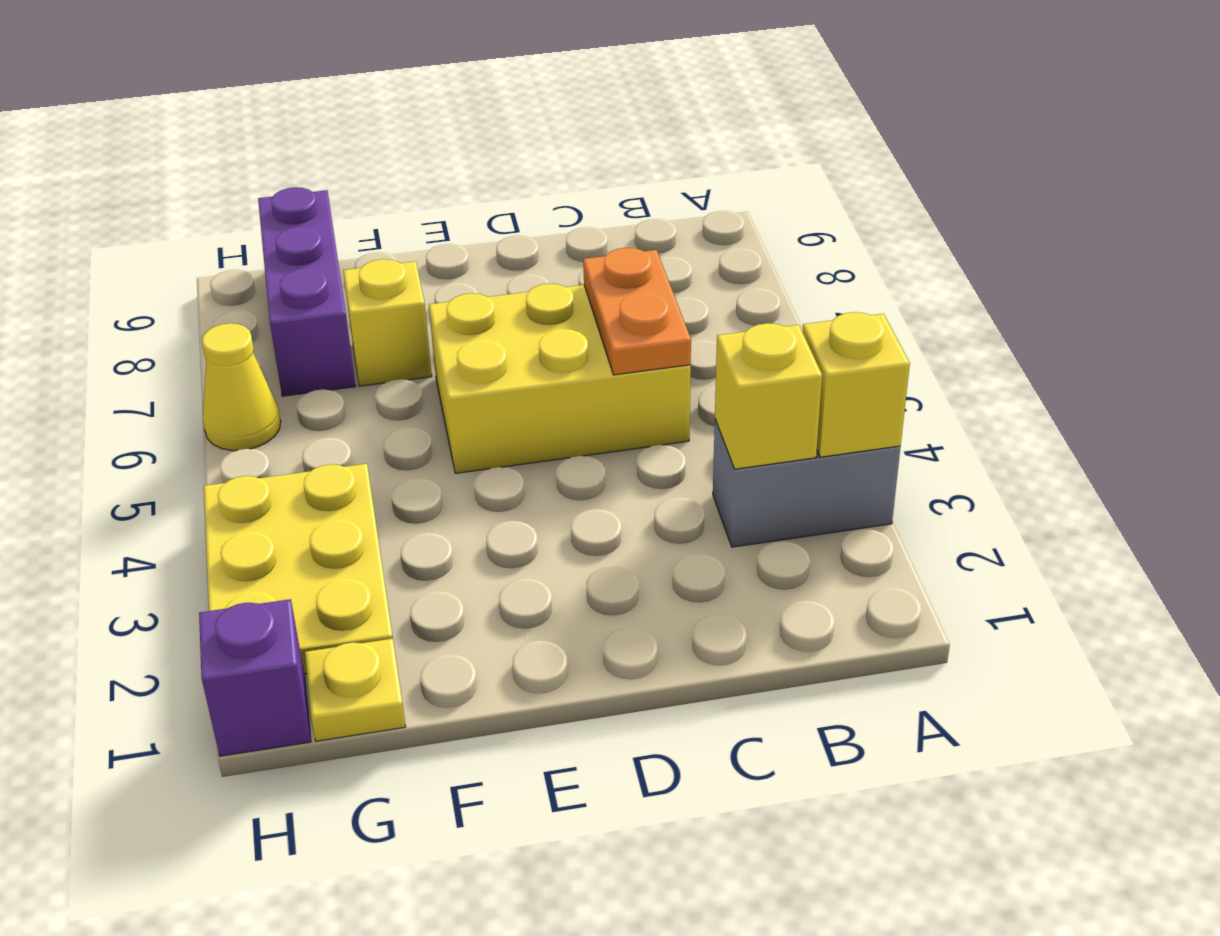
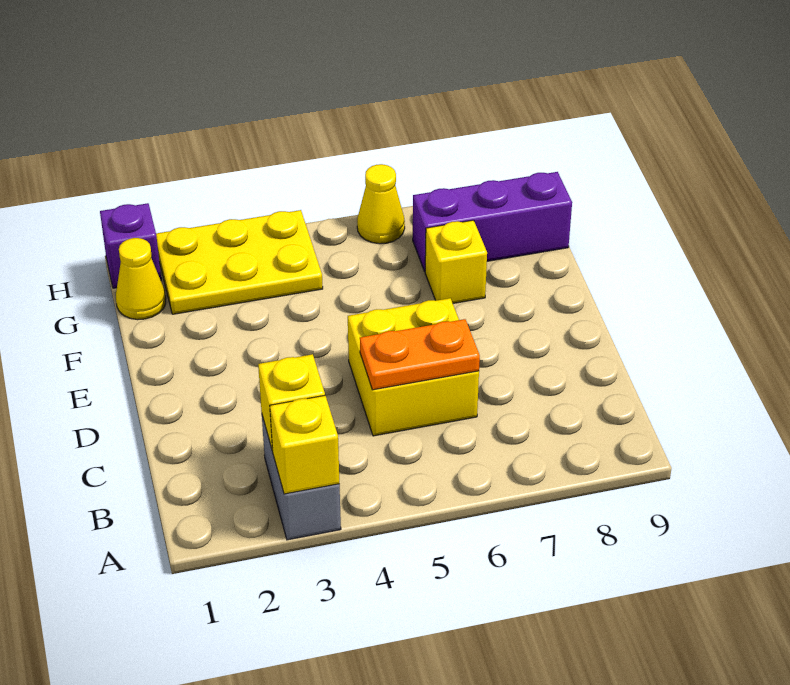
yellow 2x3 brick [429,284,691,473] -> yellow 2x2 brick [348,298,479,436]
yellow 1x1 plate [305,639,406,741] -> yellow 1x1 cone [116,238,166,320]

